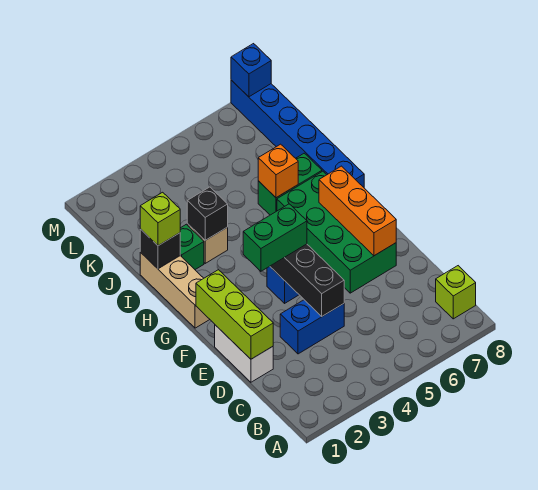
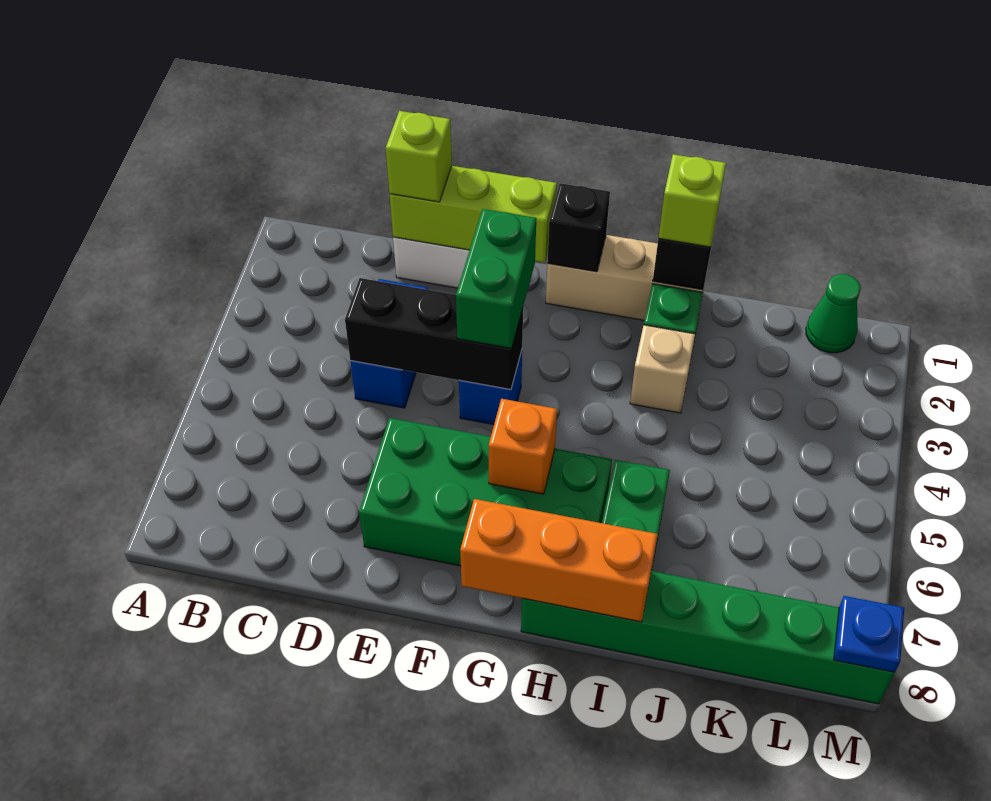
lime 1x1 brick [436,266,476,319] -> lime 1x1 brick moved to [386,111,452,202]
orange 1x3 brick [319,166,396,256] -> orange 1x3 brick moved to [460,499,658,622]
blue 1x6 brick [231,80,364,187] -> green 1x6 brick [521,571,894,704]
black 1x1 brick [187,187,228,240] -> black 1x1 brick moved to [547,183,610,272]
orange 1x1 brick [258,144,298,198] -> orange 1x1 brick moved to [489,399,557,494]
none -> green 1x1 cone [806,274,861,353]
blue 1x1 brick [231,44,271,97] -> blue 1x1 plate [834,596,904,673]

